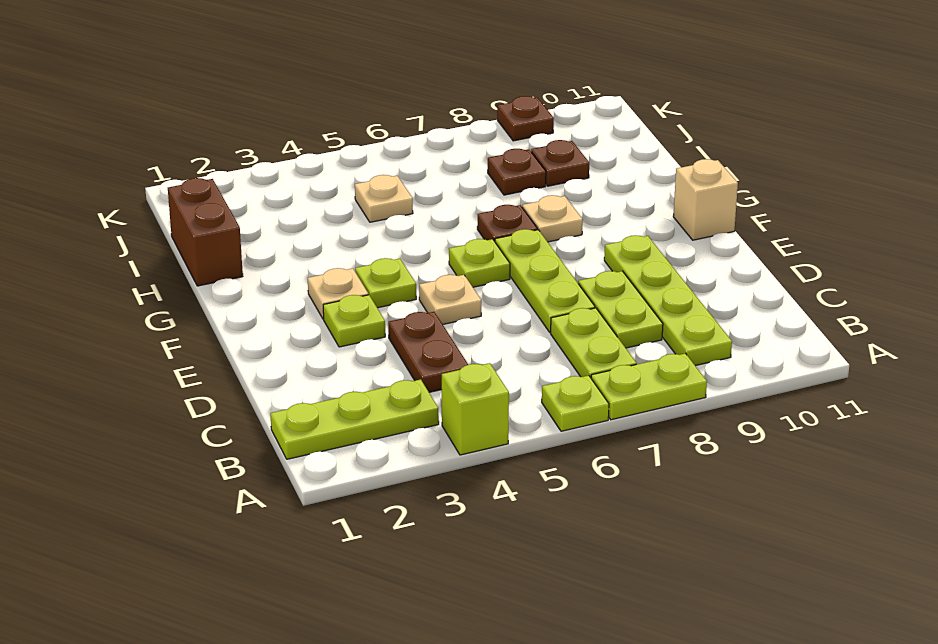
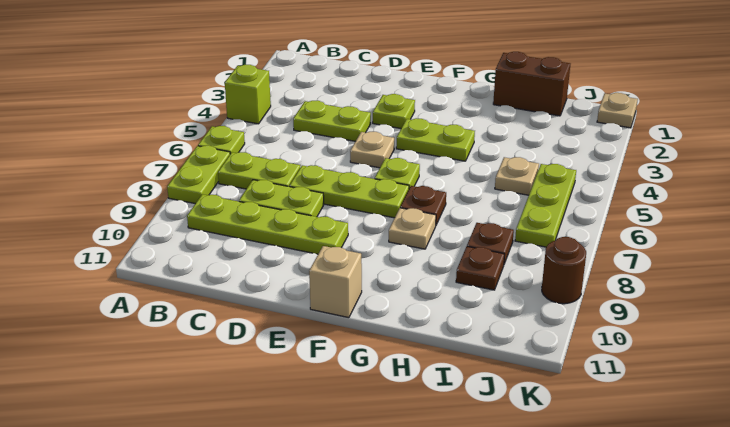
lime 1x3 plate [270,379,439,459] -> lime 1x3 plate moved to [515,164,576,247]
brown 1x2 plate [388,312,468,392] -> lime 1x2 plate [293,101,371,141]
tan 1x1 plate [308,268,368,319] -> tan 1x1 plate moved to [597,93,638,128]
lime 1x1 plate [355,258,416,308] -> lime 1x2 plate [396,118,475,161]
brown 1x1 plate [497,96,554,141] -> brown 1x1 round brick [542,237,586,304]

